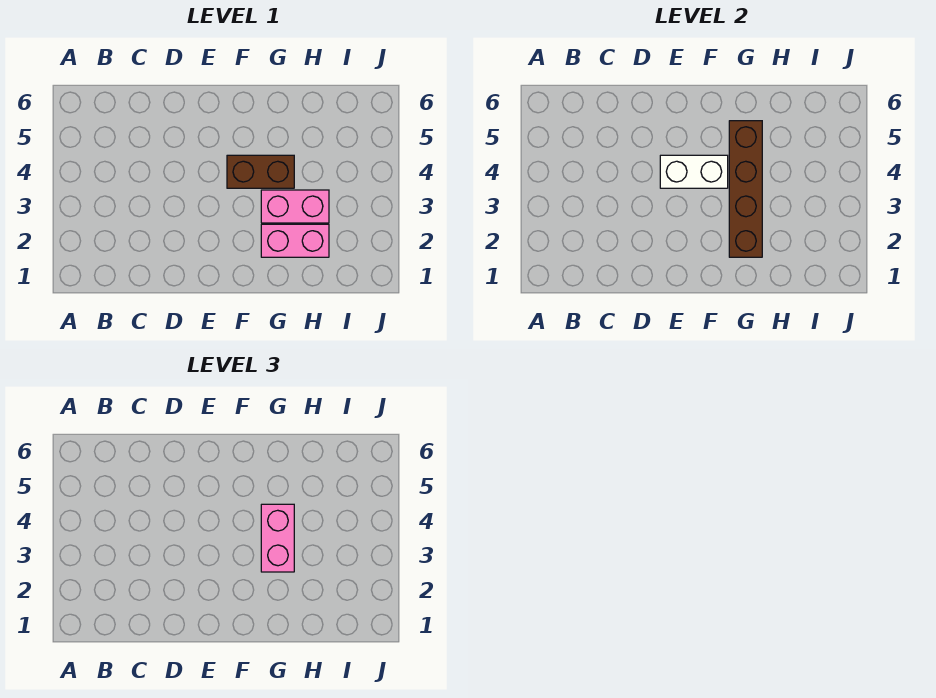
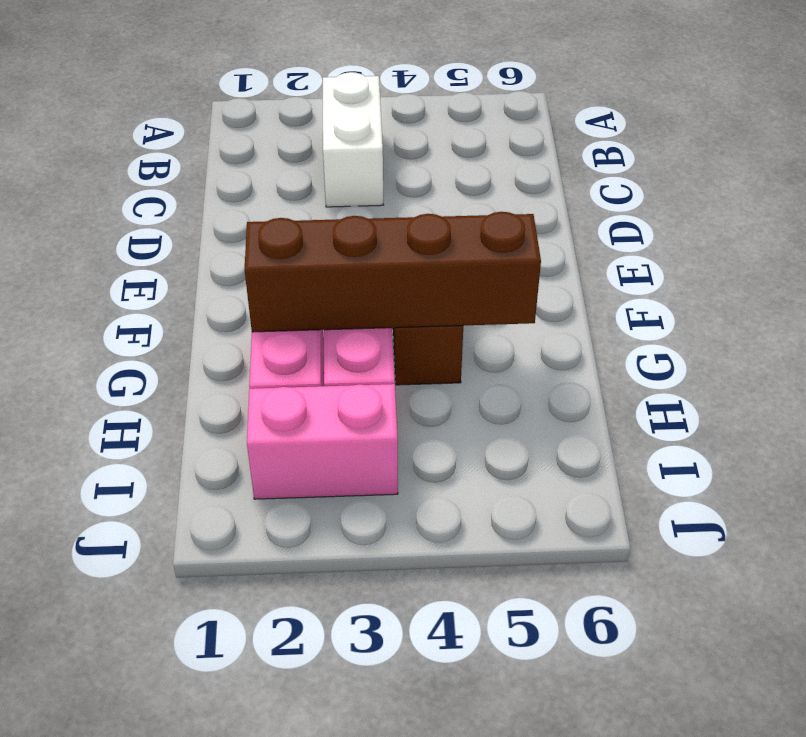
white 1x2 brick [660,155,728,188] -> white 1x2 brick moved to [323,72,383,207]
pink 1x2 brick [261,504,294,572] -> pink 1x2 brick moved to [247,384,398,499]

